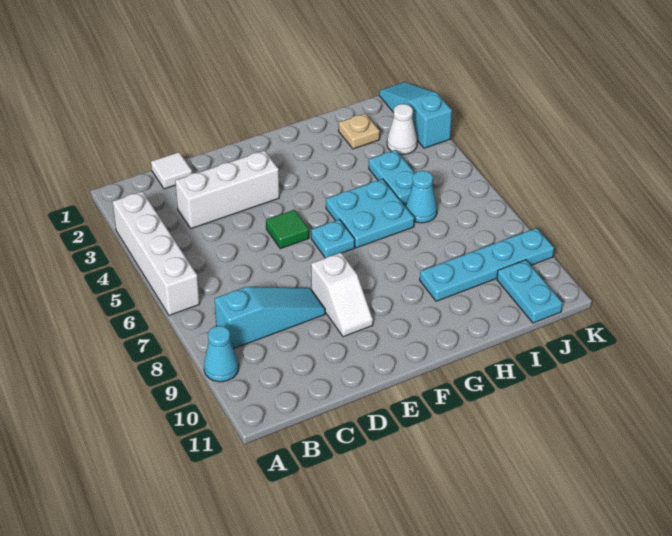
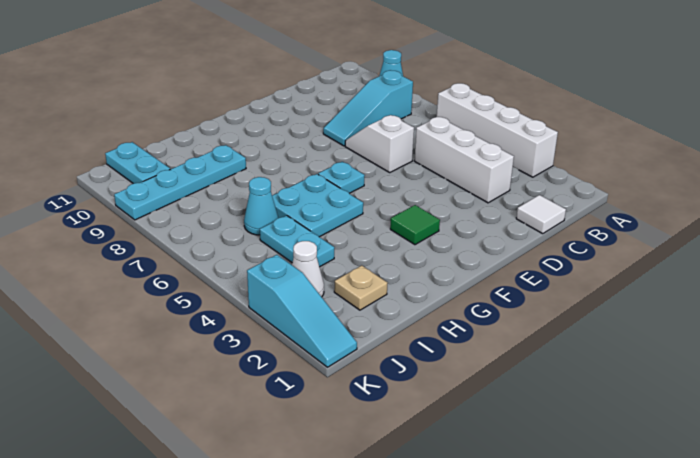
white 1x3 brick [175,150,279,229] -> white 1x3 brick turned to [414,117,514,203]
green 1x1 tile [266,210,309,249] -> green 1x1 tile moved to [390,205,440,245]
white 1x2 slope [311,253,373,337] -> white 1x2 slope moved to [345,115,414,172]

